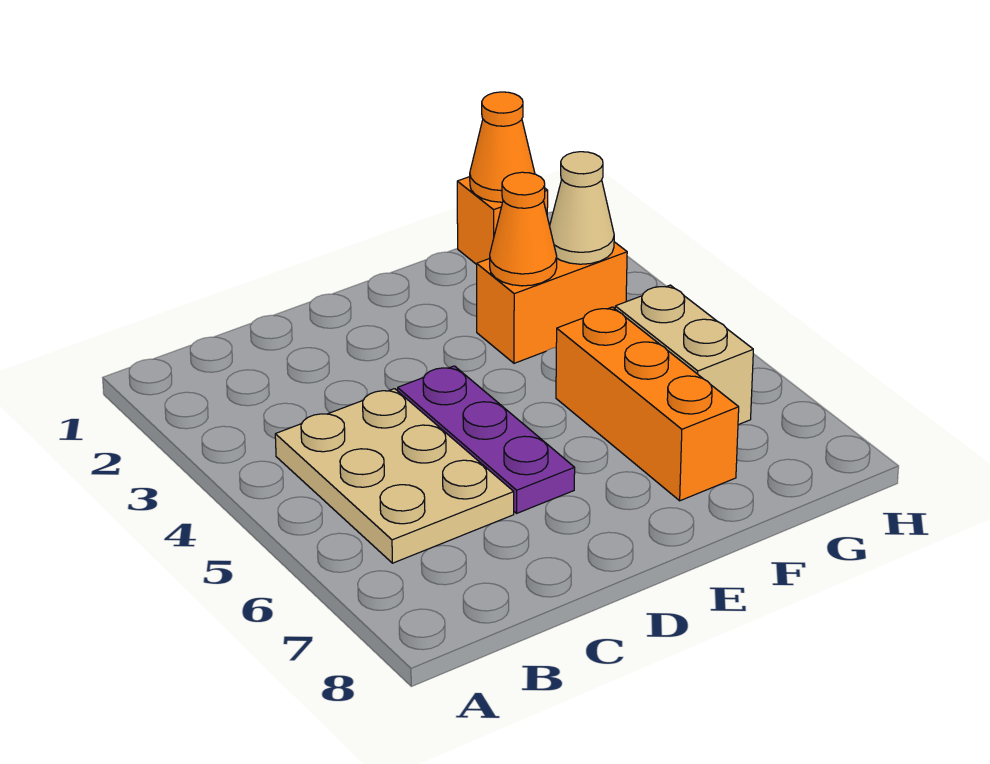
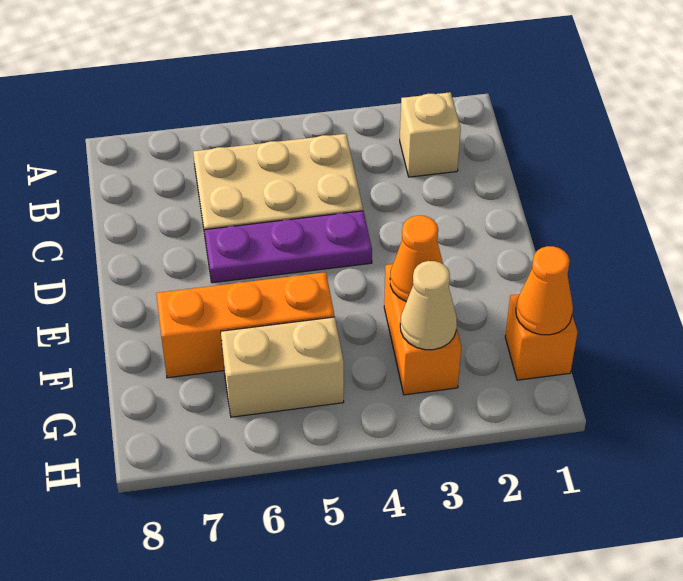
none -> tan 1x1 brick [400,92,461,177]

